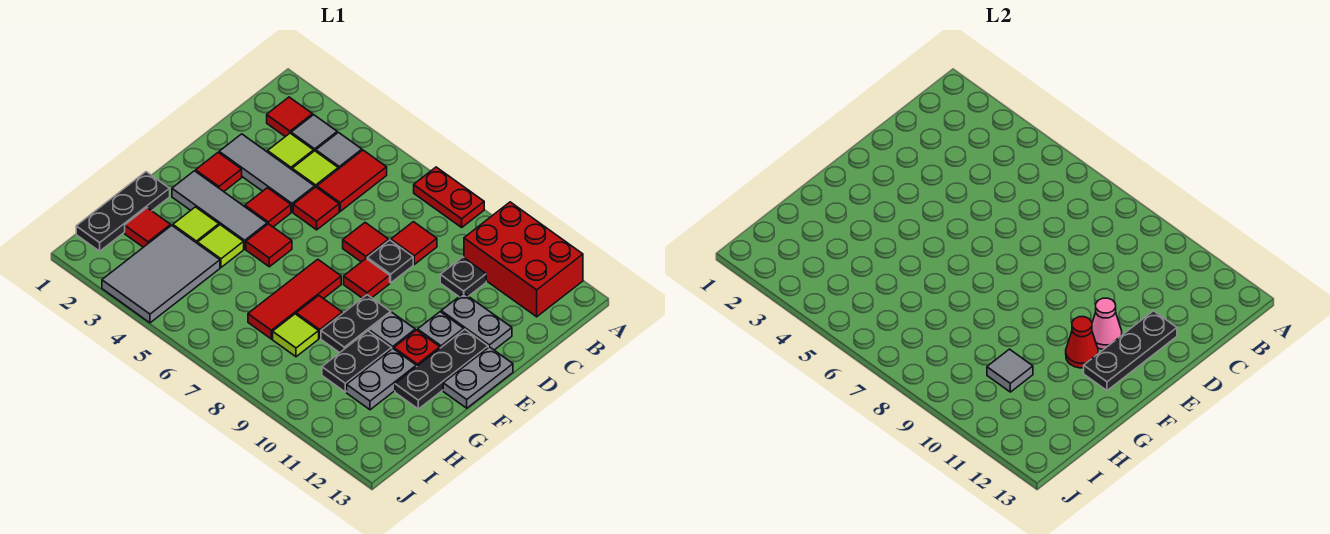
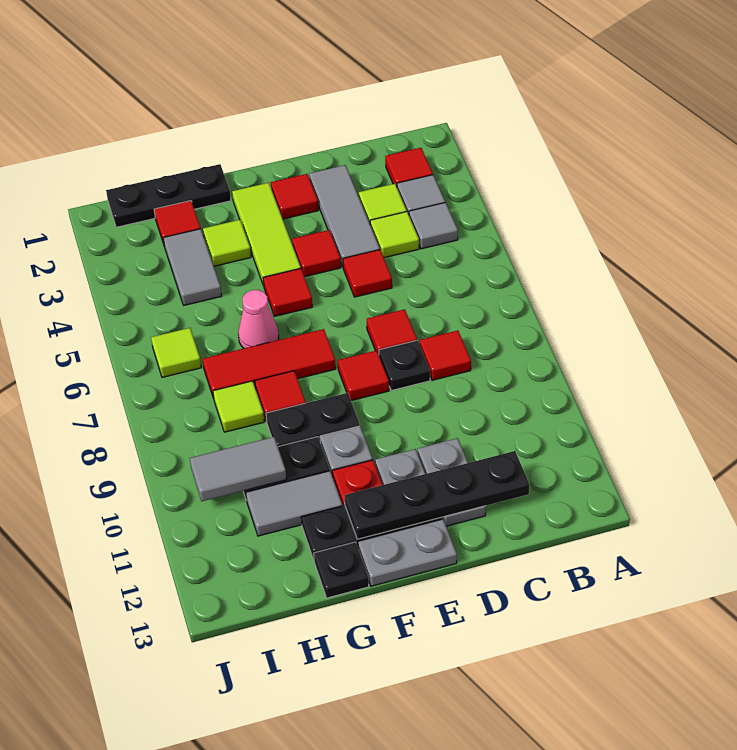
red 1x2 plate [414,167,484,227] -> none
red 2x3 brick [464,202,583,317] -> none
red 1x2 tile [317,150,387,211] -> none
black 1x1 plate [440,257,486,296] -> black 1x1 plate moved to [314,542,369,598]
black 1x3 plate [1084,311,1177,390] -> black 1x4 plate [344,451,529,539]
pink 1x1 cone [1092,298,1122,350] -> pink 1x1 cone moved to [238,290,279,348]
grey 1x3 tile [172,171,267,249] -> lime 1x3 tile [232,183,301,286]
red 1x1 cone [1066,317,1098,368] -> none
lime 1x1 tile [198,225,244,267] -> lime 1x1 tile moved to [151,328,201,377]
grey 1x2 plate [347,349,416,410] -> grey 1x2 tile [246,471,342,536]
grey 2x3 tile [102,225,220,323] -> grey 1x2 tile [163,229,222,305]
grey 1x1 tile [987,349,1033,392] -> grey 1x2 tile [190,437,286,501]

